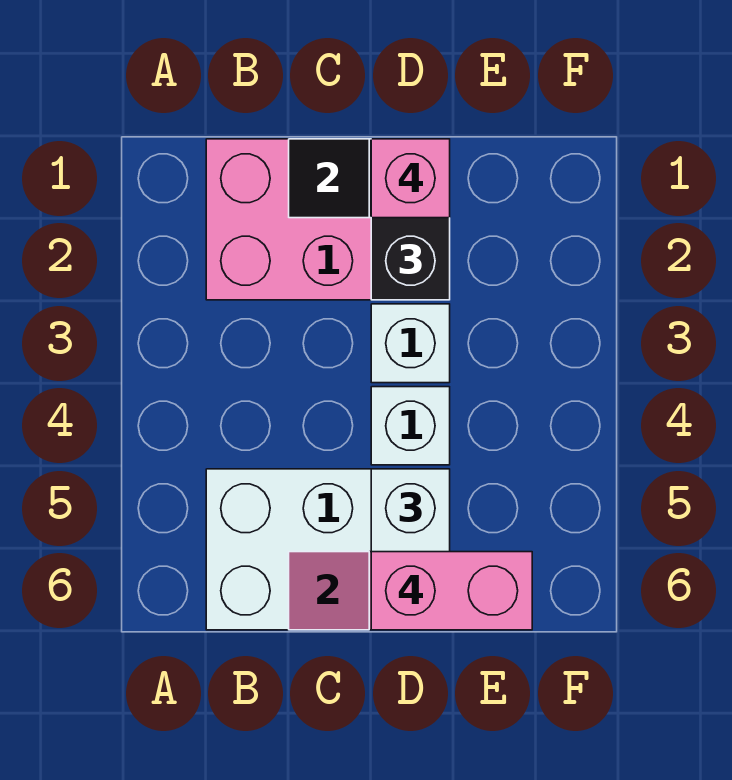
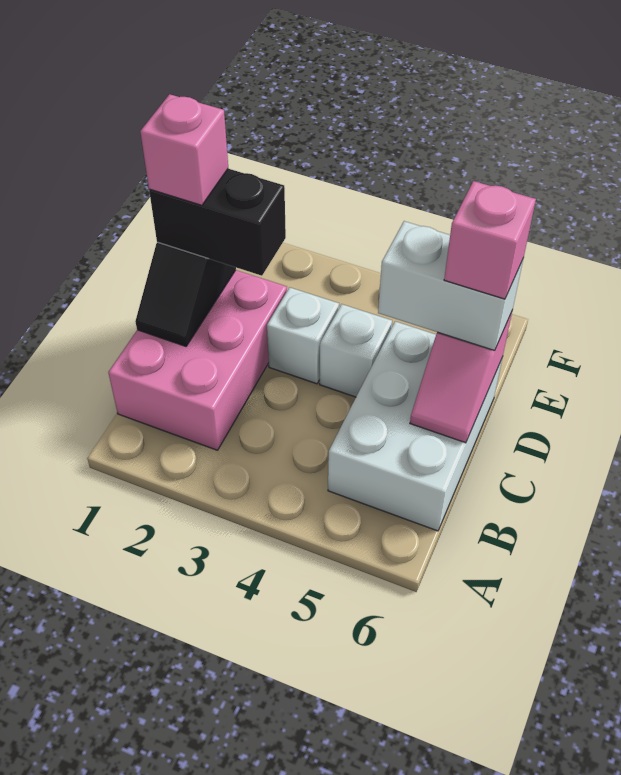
pink 1x2 brick [371,552,532,630] -> pink 1x1 brick [444,181,536,299]

